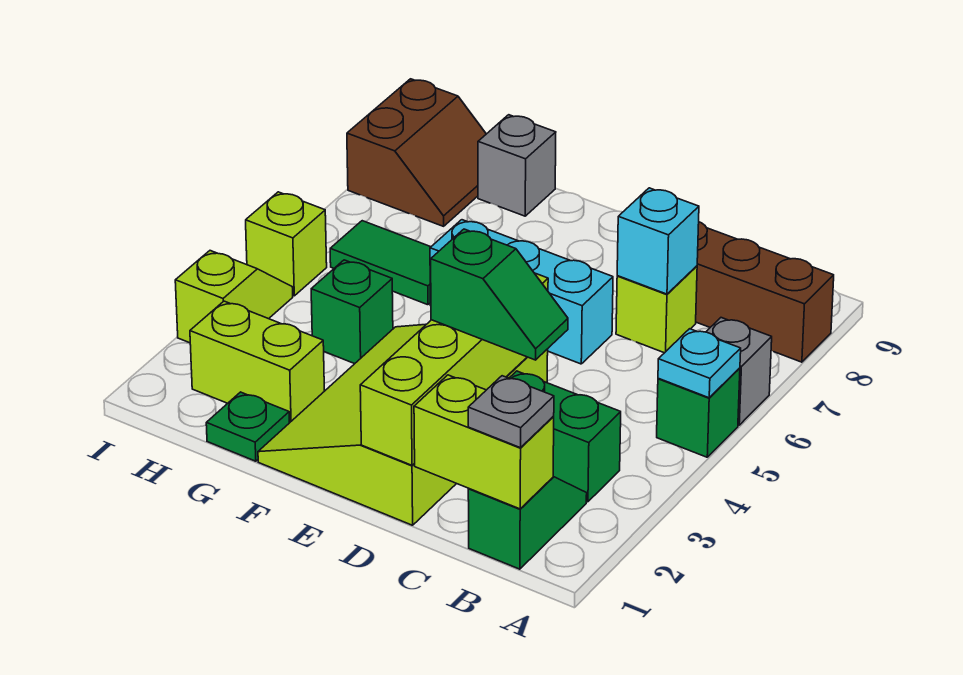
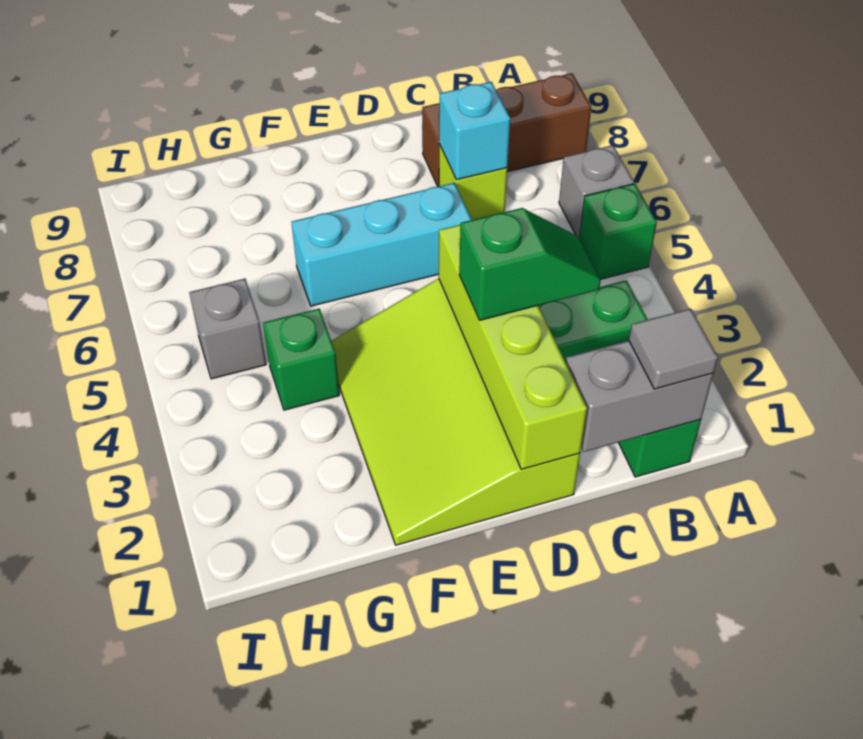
cyan 1x1 plate [658,329,741,398] -> none
lime 1x2 brick [414,375,554,509] -> grey 1x2 brick [566,341,714,452]
grey 1x1 plate [468,376,554,448] -> grey 1x1 tile [629,309,718,389]
green 1x1 plate [206,392,289,461] -> none
lime 1x2 brick [190,301,324,423] -> none
green 1x2 tile [330,221,430,305] -> none
grey 1x1 brick [478,115,556,216] -> grey 1x1 brick moved to [189,279,266,379]
brown 2x2 slope [347,79,486,226] -> none
lime 1x2 slope [175,251,293,343] -> none
lime 1x1 brick [246,192,327,296] -> none

